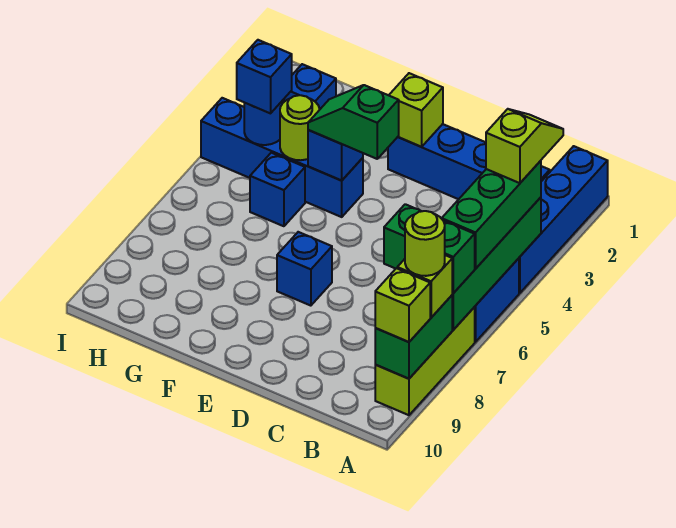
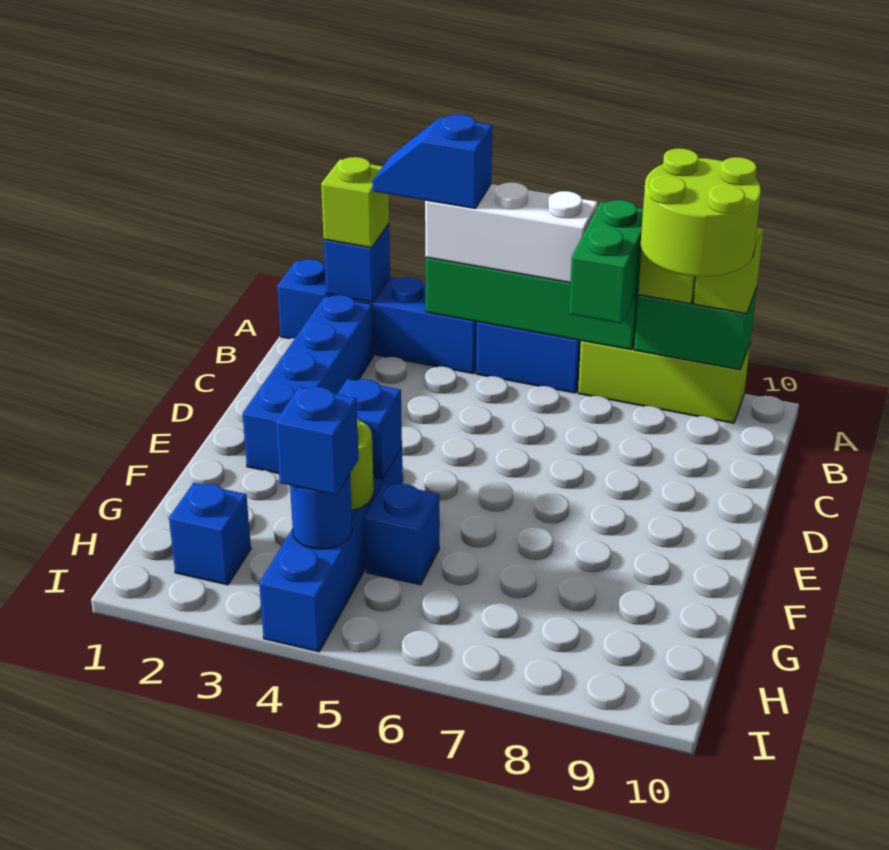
lime 1x2 slope [486,109,563,183] -> blue 1x2 slope [372,114,492,209]
green 1x3 brick [442,161,541,269] -> white 1x3 brick [425,182,598,283]
lime 1x1 round brick [405,211,445,276] -> lime 2x2 round brick [641,148,761,277]
lime 1x1 brick [389,73,443,147] -> lime 1x1 brick moved to [321,157,389,248]
green 1x2 slope [308,85,399,159] -> none
blue 1x1 brick [277,232,332,306] -> blue 1x1 brick moved to [324,224,390,302]

